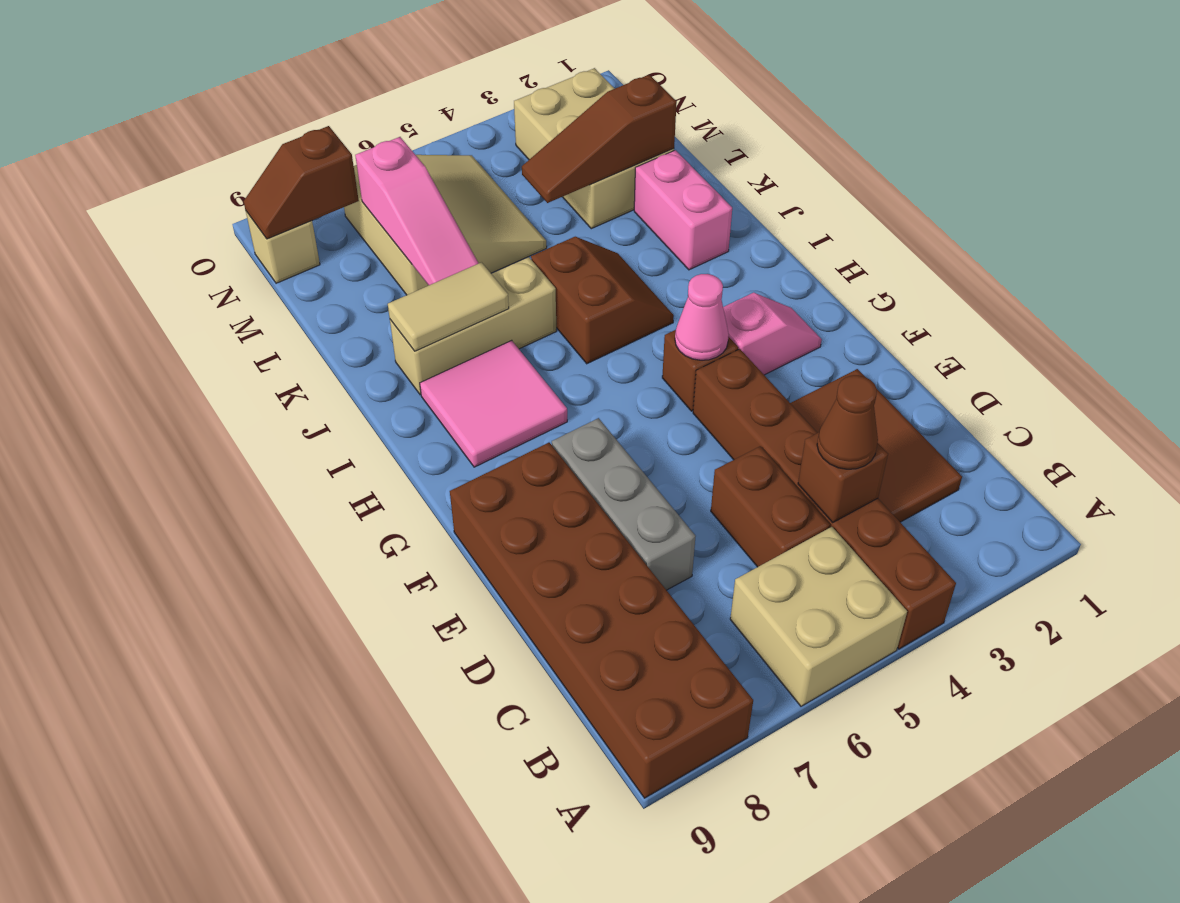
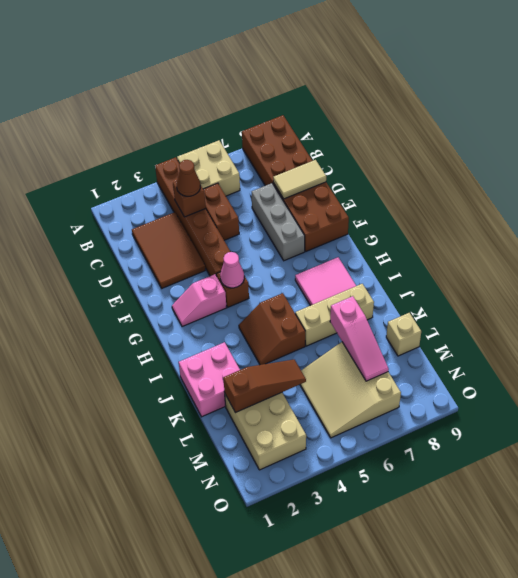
pink 1x2 brick [634,150,732,270] -> pink 2x2 brick [179,342,240,417]
tan 1x2 tile [388,262,509,351] -> tan 1x2 tile moved to [273,160,326,199]
pink 1x3 slope [355,137,479,285] -> pink 1x3 slope turned to [330,296,389,381]
brown 1x2 slope [244,126,359,239] -> none
tan 1x1 brick [246,211,320,283] -> tan 1x1 brick moved to [386,313,421,356]

